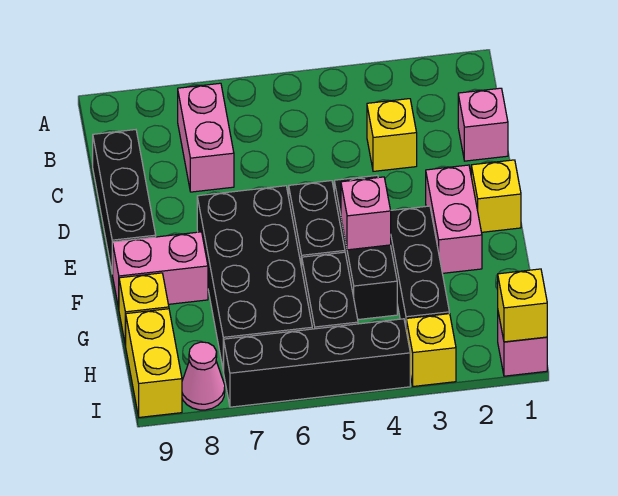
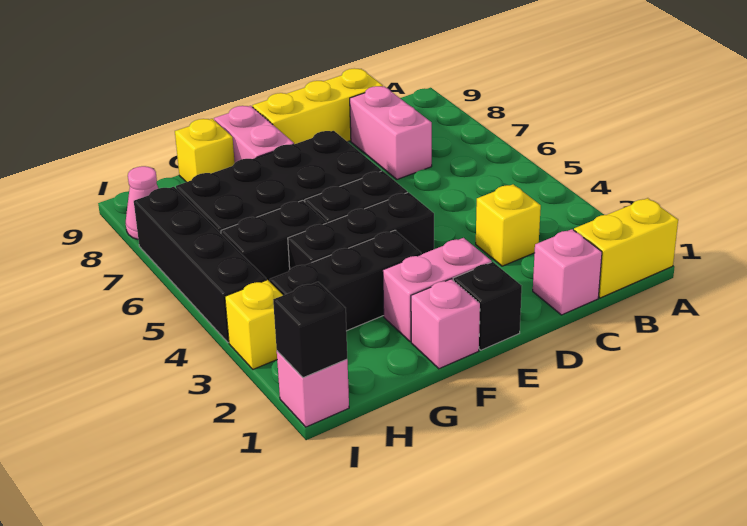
pink 1x2 brick [178,83,234,192] -> pink 1x2 brick turned to [350,86,432,179]
black 1x3 brick [93,130,156,274] -> yellow 1x3 brick [253,68,383,144]
yellow 1x1 brick [471,160,521,232] -> black 1x1 brick [453,262,522,350]
pink 1x1 brick [341,177,391,250] -> pink 1x1 brick moved to [411,279,480,369]
yellow 1x2 brick [126,309,182,417] -> yellow 1x2 brick moved to [574,198,678,298]
yellow 1x1 brick [498,269,547,342] -> black 1x1 brick [273,282,347,378]

